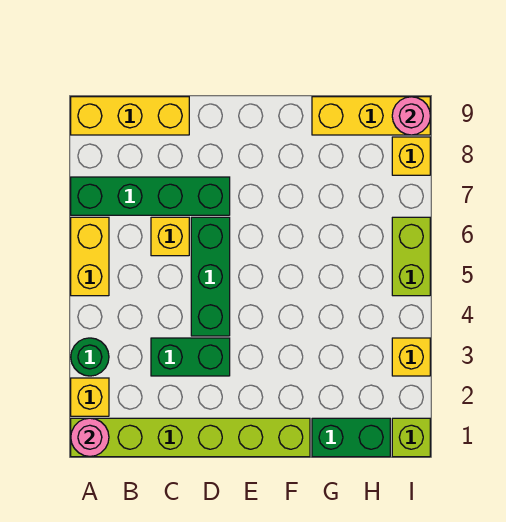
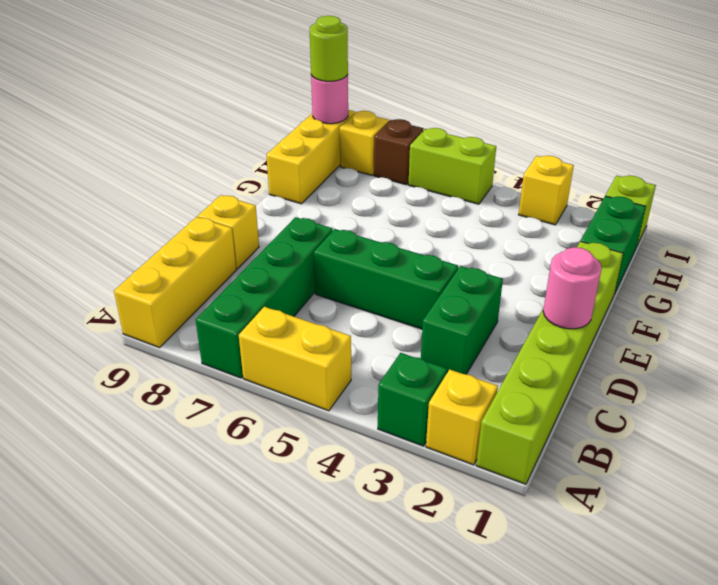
pink 1x1 round brick [71,418,109,457] -> pink 1x1 round brick moved to [543,247,602,329]
green 1x1 round brick [71,338,109,376] -> green 1x1 brick [378,353,447,446]
yellow 1x1 brick [151,217,189,256] -> yellow 1x1 brick moved to [198,195,259,269]
none -> brown 1x1 brick [374,119,424,185]
none -> lime 1x1 round brick [310,16,348,81]

